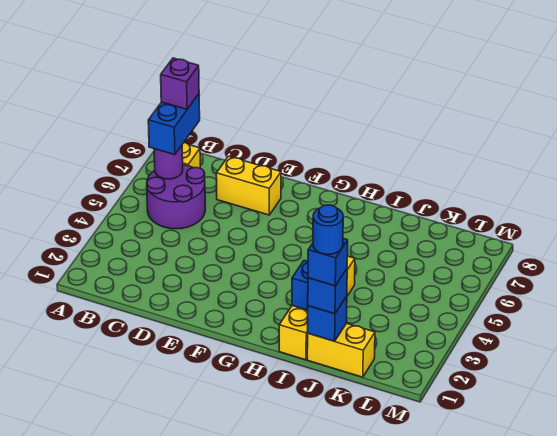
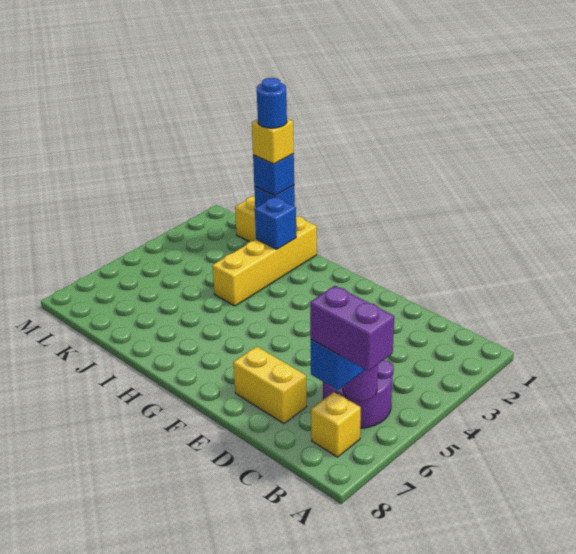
purple 1x1 brick [161,58,199,109] -> purple 1x2 brick [310,286,394,371]
blue 1x1 brick [308,238,348,286] -> yellow 1x1 brick [252,119,294,164]

